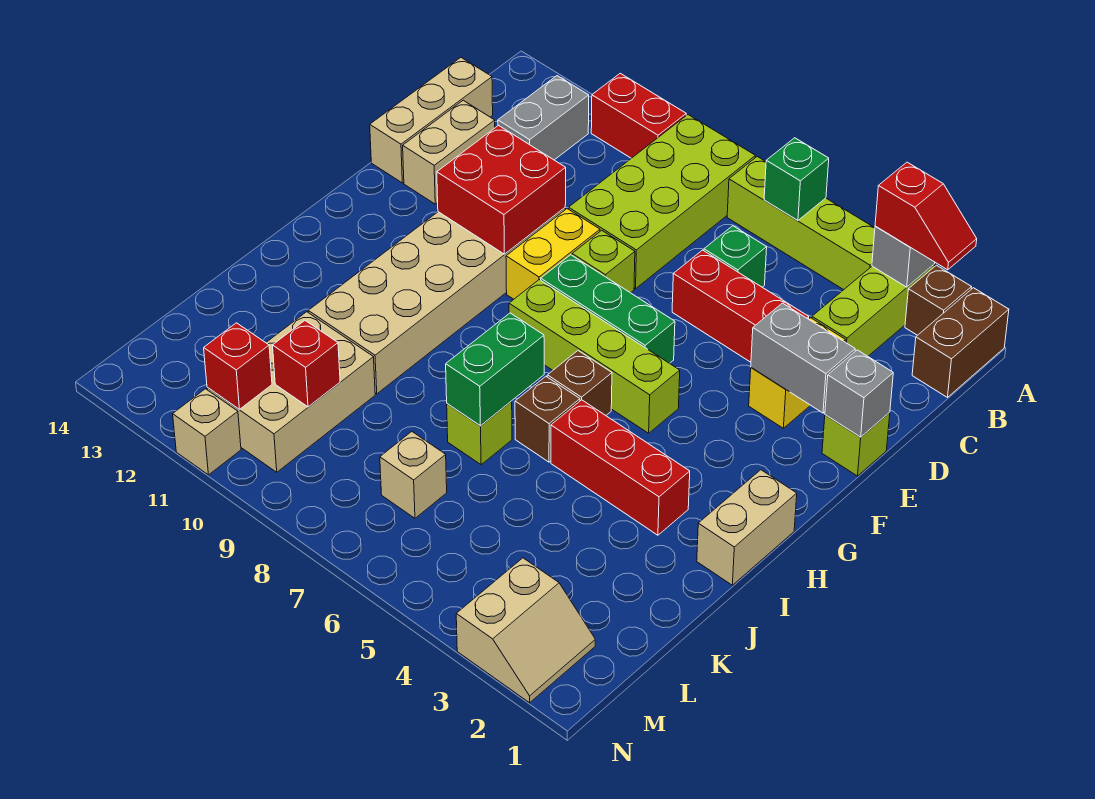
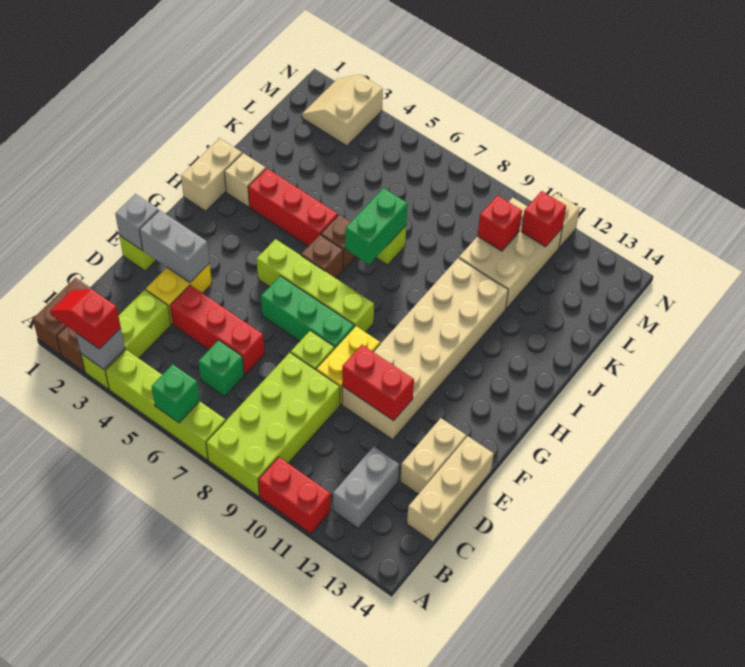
red 2x2 brick [437,125,566,254] -> red 1x2 brick [342,345,414,421]
tan 1x1 brick [380,432,447,518] -> tan 1x1 brick moved to [224,153,266,207]

